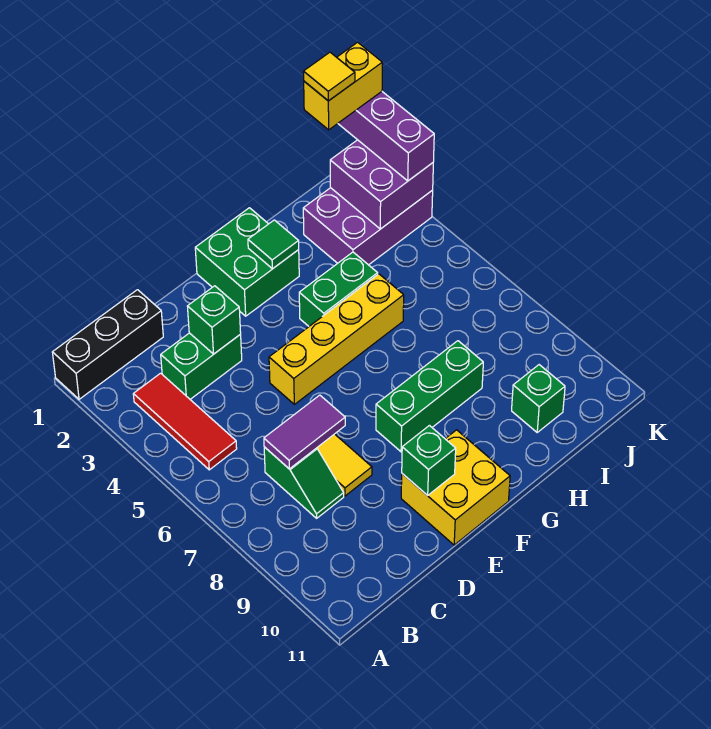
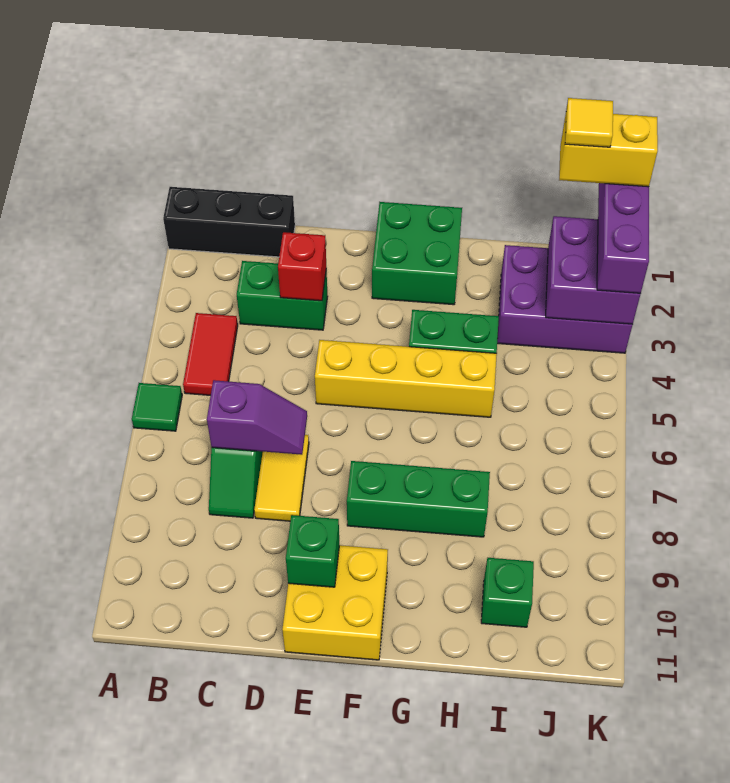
red 1x3 tile [133,373,237,470] -> red 1x2 tile [183,313,238,395]
purple 1x2 tile [264,395,345,469] -> purple 1x2 slope [207,380,307,455]
green 1x1 brick [187,286,241,354] -> red 1x1 brick [278,232,326,301]
green 1x1 tile [248,220,299,269] -> green 1x1 tile moved to [132,383,182,431]

